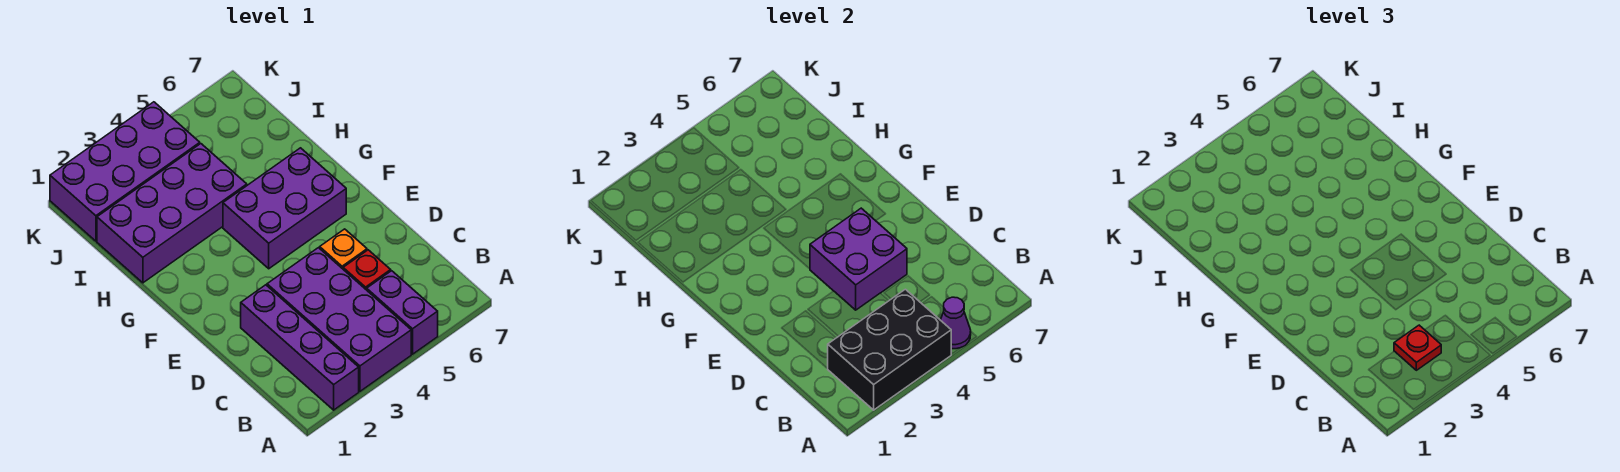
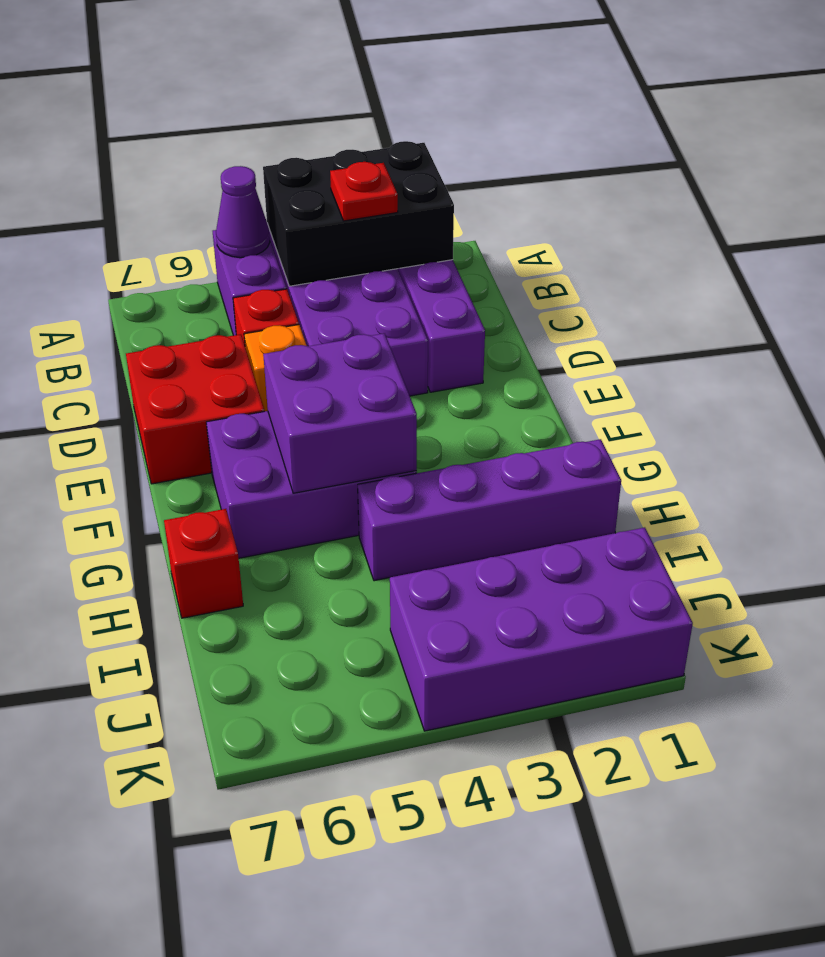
purple 2x2 brick [810,208,907,310] -> purple 2x2 brick moved to [263,333,417,493]
none -> red 2x2 brick [126,334,264,484]
purple 2x4 brick [97,144,247,283] -> purple 1x4 brick [358,439,621,581]
none -> red 1x1 brick [164,509,243,618]

